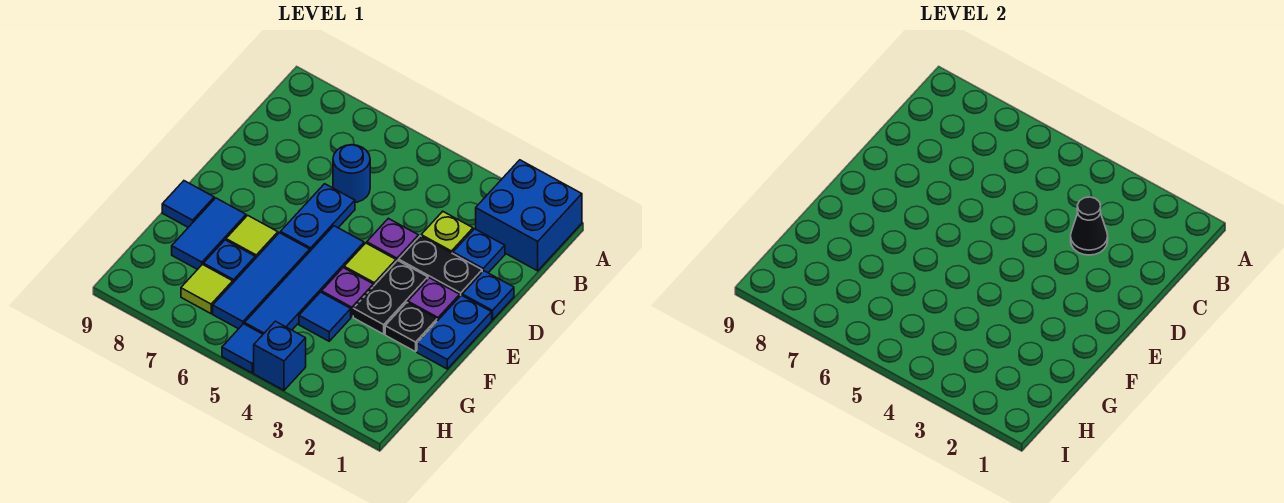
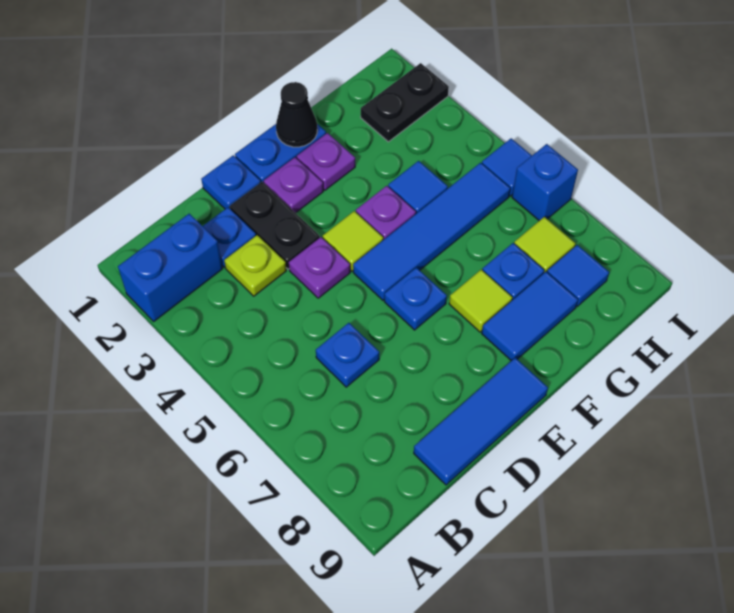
blue 2x2 brick [476,160,582,271] -> blue 1x2 brick [118,214,223,321]
black 1x1 cone [1071,197,1108,255] -> black 1x1 cone moved to [276,82,317,147]
blue 1x1 round brick [333,145,370,202] -> blue 1x1 plate [316,323,379,387]
blue 1x2 plate [280,184,355,251] -> blue 1x1 plate [384,268,447,330]
black 1x2 plate [353,260,428,334] -> black 1x2 plate moved to [361,63,449,142]
black 1x1 plate [385,303,437,352] -> purple 1x1 plate [297,133,355,190]
blue 1x3 tile [213,233,310,329] -> blue 1x3 tile moved to [414,358,548,485]
blue 1x1 tile [162,181,214,227] -> blue 1x1 tile moved to [547,245,609,306]
blue 1x1 brick [254,321,306,390] -> blue 1x1 brick moved to [512,144,578,221]

